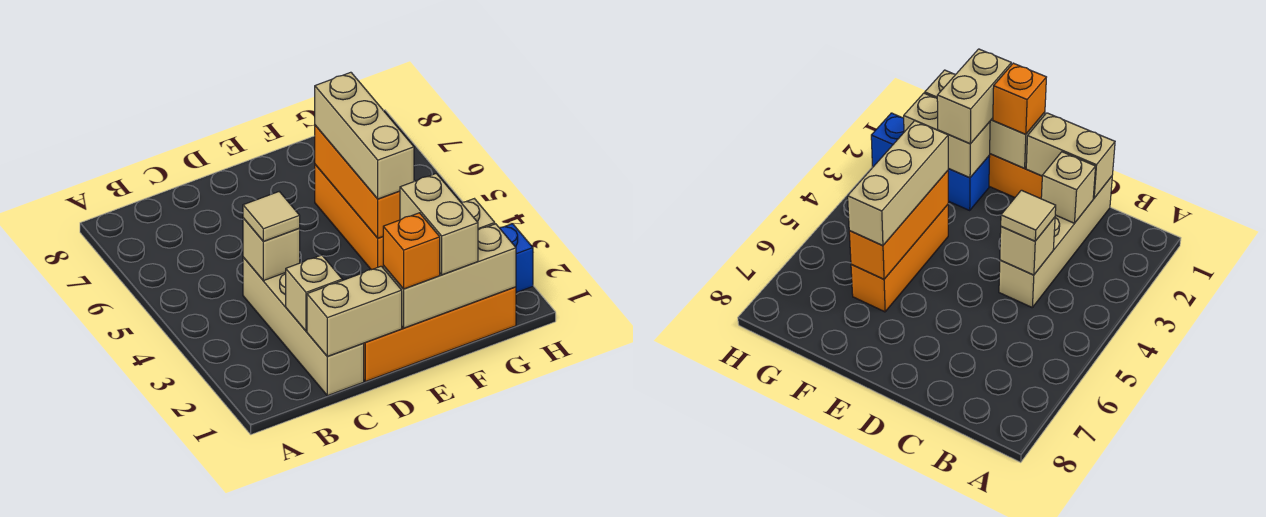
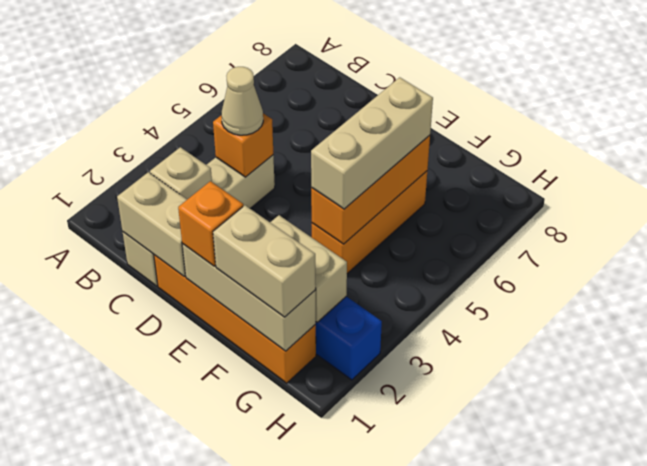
tan 1x1 brick [243,218,300,281] -> orange 1x1 brick [213,113,273,177]
tan 1x1 tile [243,192,300,241] -> tan 1x1 cone [221,67,263,135]
tan 1x2 brick [400,174,478,275] -> tan 1x2 brick turned to [213,205,316,317]

